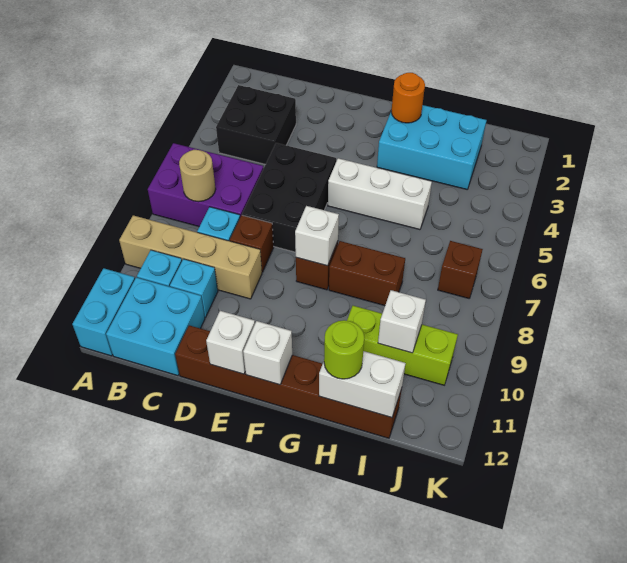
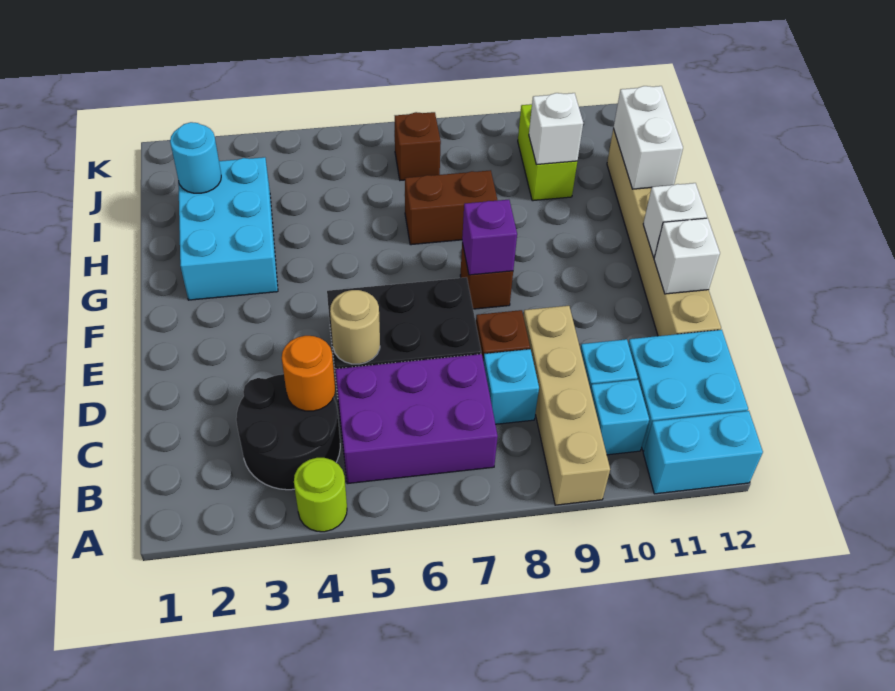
purple 2x3 brick [148,143,264,227] -> purple 2x3 brick turned to [335,354,498,484]
black 2x2 brick [216,85,296,164] -> black 2x2 round brick [236,374,340,490]
tan 1x1 round brick [179,150,216,202] -> tan 1x1 round brick moved to [330,290,380,364]
brown 1x6 brick [175,325,402,438] -> tan 1x6 brick [607,129,721,336]
white 1x3 brick [328,158,432,230] -> none
white 1x1 brick [295,206,339,266] -> purple 1x1 brick [462,200,517,275]
orange 1x1 round brick [391,73,425,123] -> orange 1x1 round brick moved to [282,336,335,411]
brown 1x2 brick [329,241,405,306] -> brown 1x2 brick turned to [405,170,498,245]
lime 1x3 brick [347,306,458,385] -> lime 1x2 brick [518,104,577,201]
lime 1x1 round brick [324,320,364,379] -> lime 1x1 round brick moved to [294,458,347,532]
none -> cyan 1x1 round brick [170,122,221,193]

